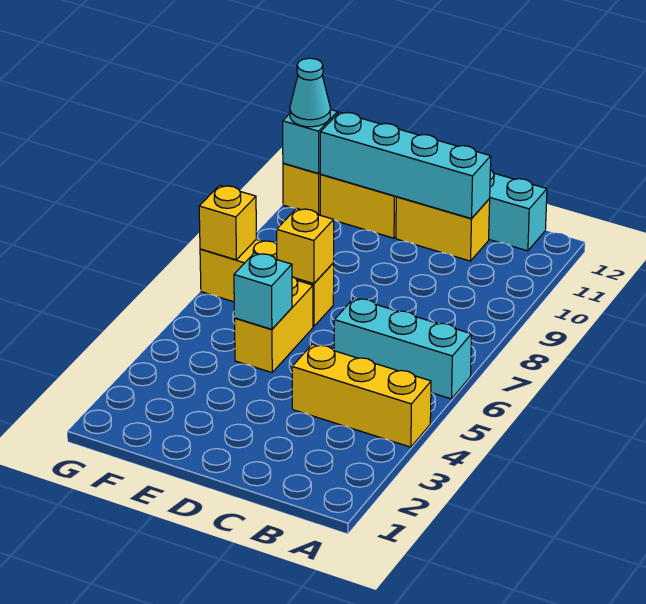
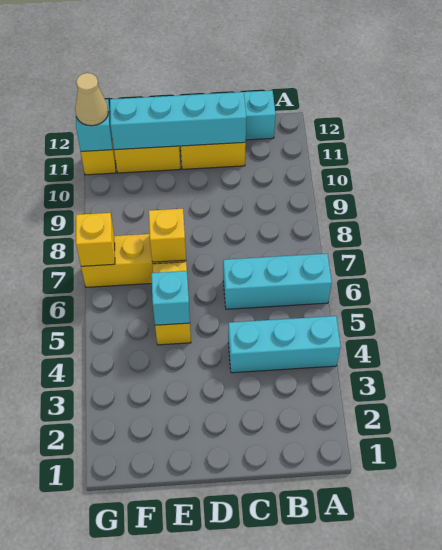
yellow 1x3 brick [292,344,431,447] -> cyan 1x3 brick [228,316,341,373]
cyan 1x1 cone [290,58,330,127] -> tan 1x1 cone [75,73,109,126]

